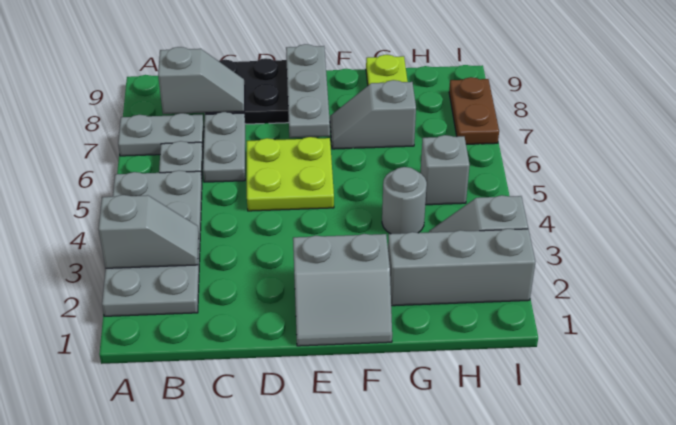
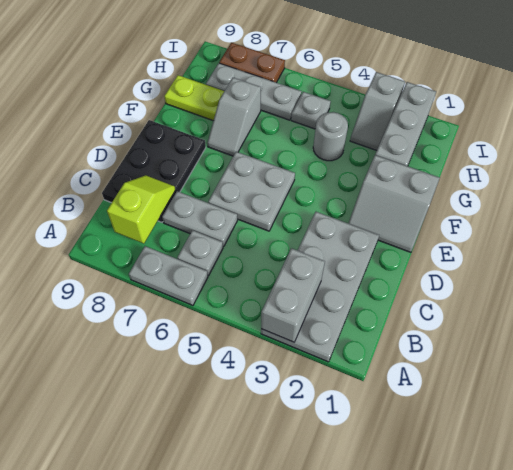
grey 2x4 plate [102,171,202,316] -> grey 2x4 plate turned to [261,212,379,362]
grey 1x2 slope [98,195,199,268] -> grey 1x2 brick [261,248,325,342]
grey 1x2 plate [118,113,204,156] -> grey 1x2 plate turned to [129,246,208,305]
grey 1x2 slope [158,47,245,114] -> lime 1x2 slope [107,175,175,244]
lime 2x2 plate [247,137,334,211] -> grey 2x2 plate [208,152,295,231]
grey 2x2 slope [293,234,392,346] -> grey 2x2 slope turned to [348,155,440,252]
grey 1x3 plate [286,44,330,138] -> grey 1x3 plate moved to [206,63,302,120]
grey 1x1 brick [420,135,470,205] -> grey 1x1 plate [291,92,331,129]

